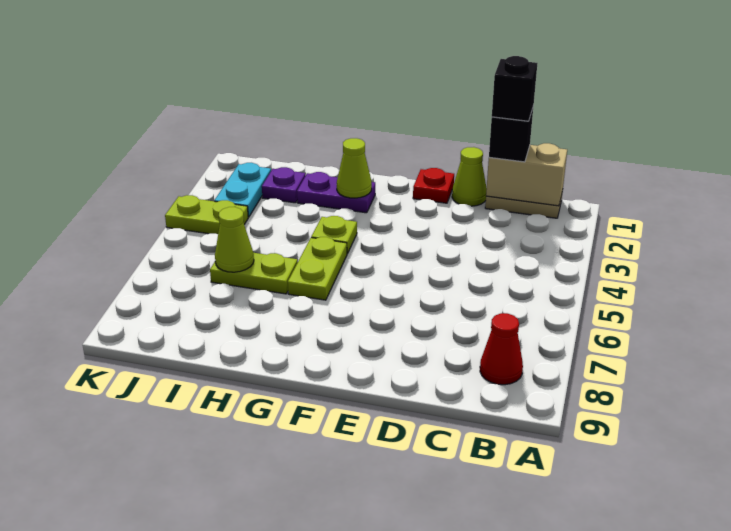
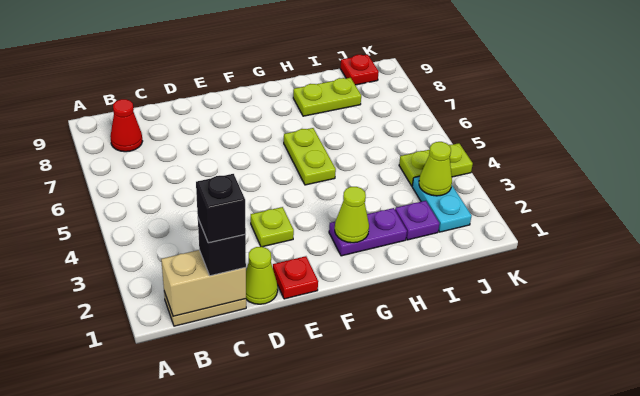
lime 1x1 plate [311,216,357,254] -> lime 1x1 plate moved to [251,207,294,247]
lime 1x2 plate [210,253,298,294] -> lime 1x2 plate moved to [293,78,361,116]
lime 1x1 cone [215,207,254,272] -> lime 1x1 cone moved to [419,142,452,196]
none -> red 1x1 plate [340,54,379,85]

